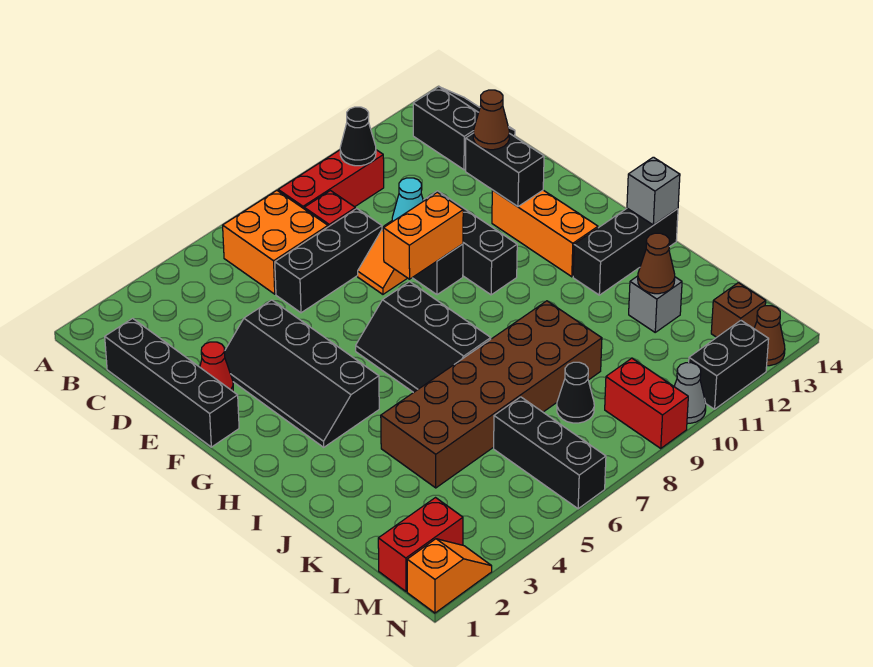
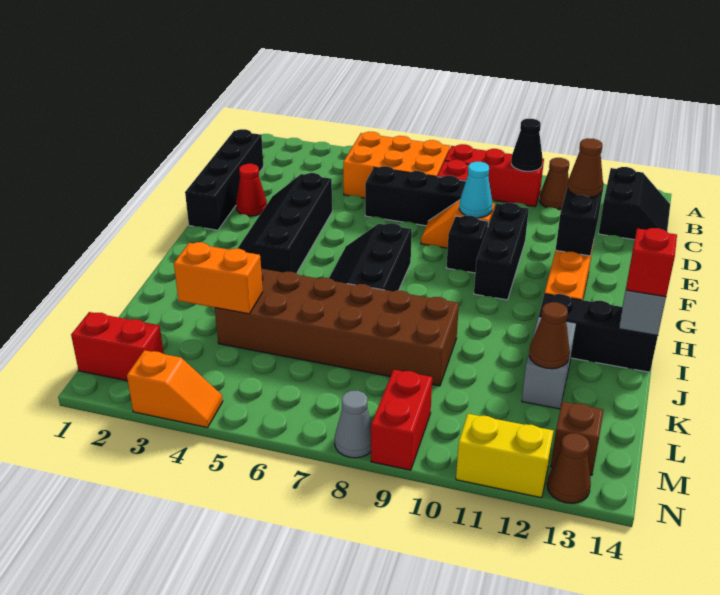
orange 2x2 brick [223,191,328,294] -> orange 2x3 brick [343,132,450,198]
none -> brown 1x1 cone [540,158,569,209]
orange 1x2 brick [383,192,463,279] -> orange 1x2 brick moved to [174,242,263,314]
none -> red 1x1 brick [626,228,677,297]
grey 1x1 brick [629,276,682,332] -> grey 1x2 brick [522,317,576,409]
black 1x3 brick [494,397,606,509] -> none
black 1x1 cone [557,362,594,423] -> none
orange 1x2 slope [407,539,492,613] -> orange 1x2 slope moved to [127,350,223,428]
grey 1x1 cone [674,363,706,423] -> grey 1x1 cone moved to [335,391,371,458]
black 1x2 brick [689,320,769,409] -> yellow 1x2 brick [456,414,553,498]

